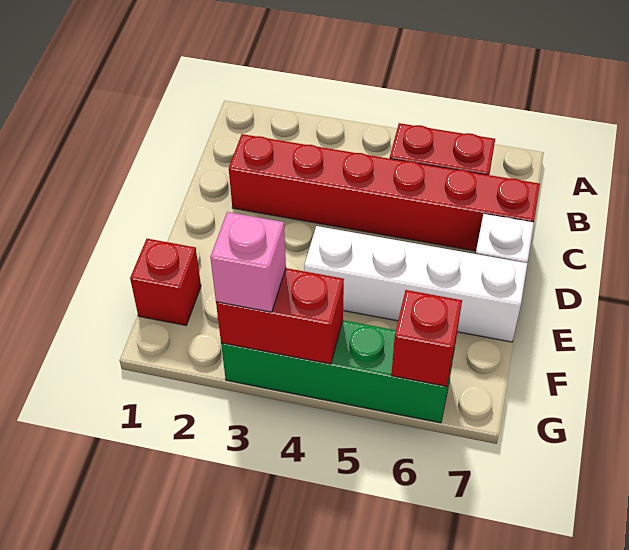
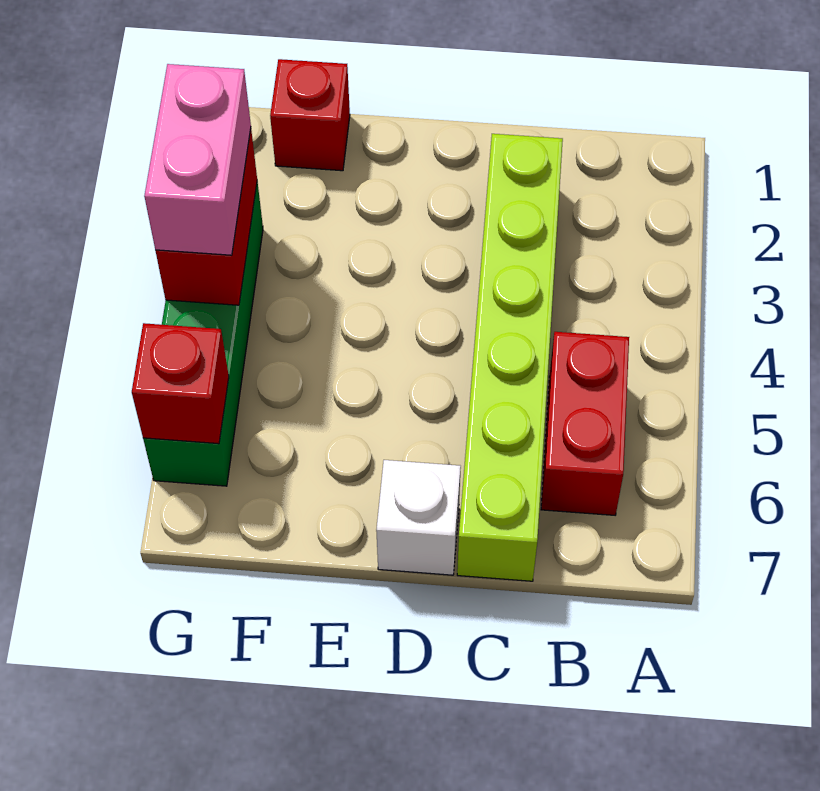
red 1x6 brick [229,134,540,251] -> lime 1x6 brick [457,134,563,581]
white 1x4 brick [304,226,527,342] -> none
pink 1x1 brick [210,212,286,312] -> pink 1x2 brick [144,64,251,255]

